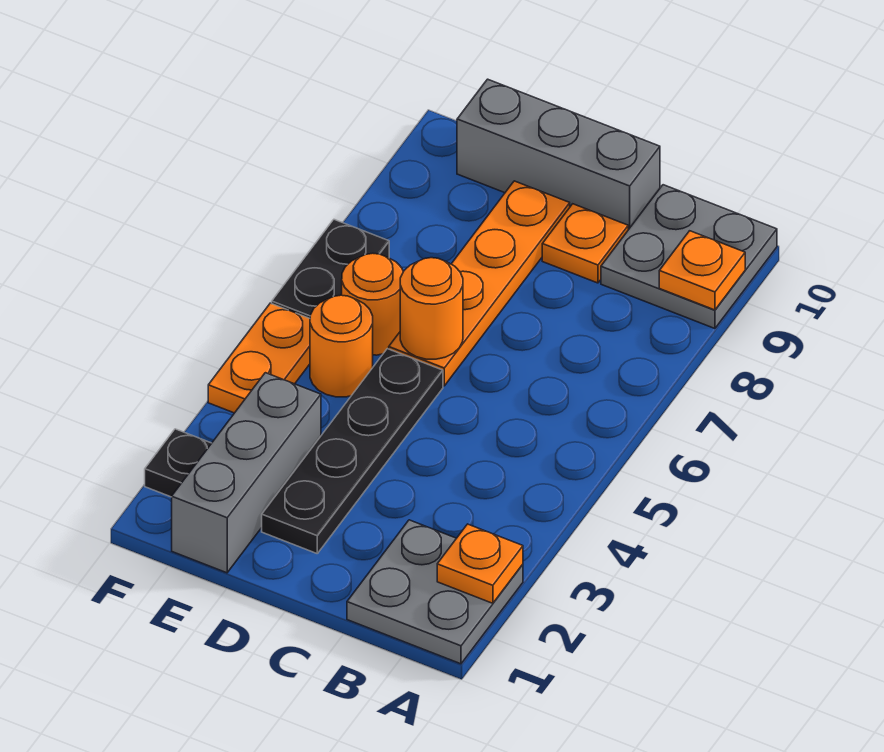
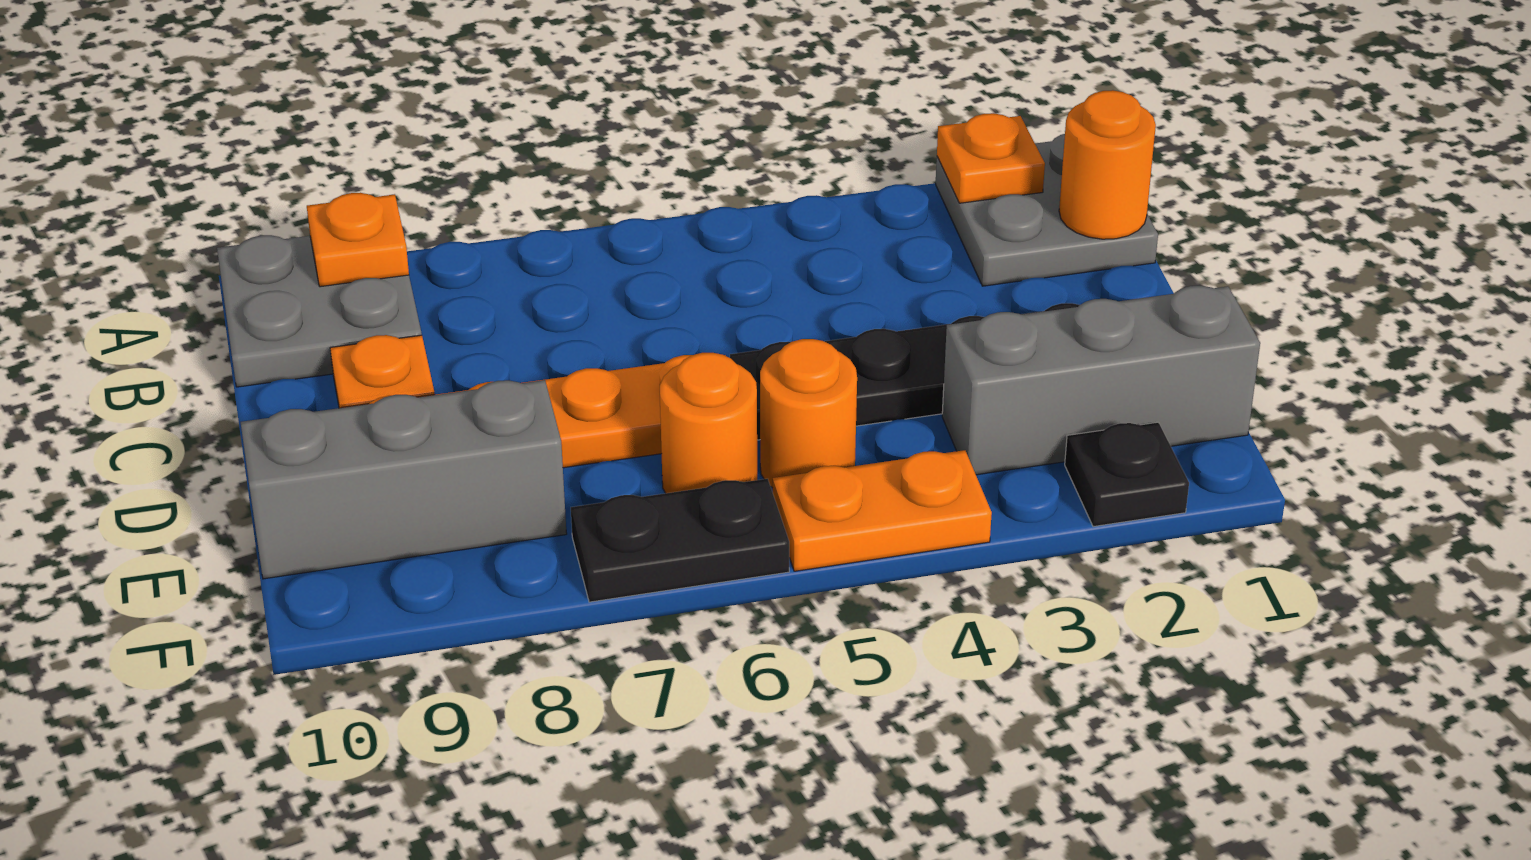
grey 1x3 brick [457,79,660,230] -> grey 1x3 brick turned to [241,380,567,579]
orange 1x1 round brick [400,258,463,359] -> orange 1x1 round brick moved to [1059,90,1156,239]

